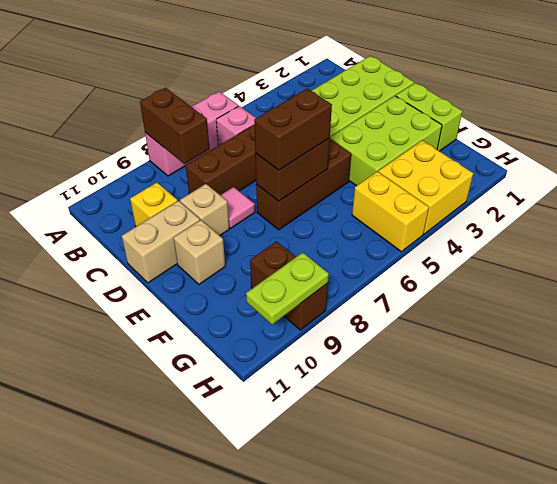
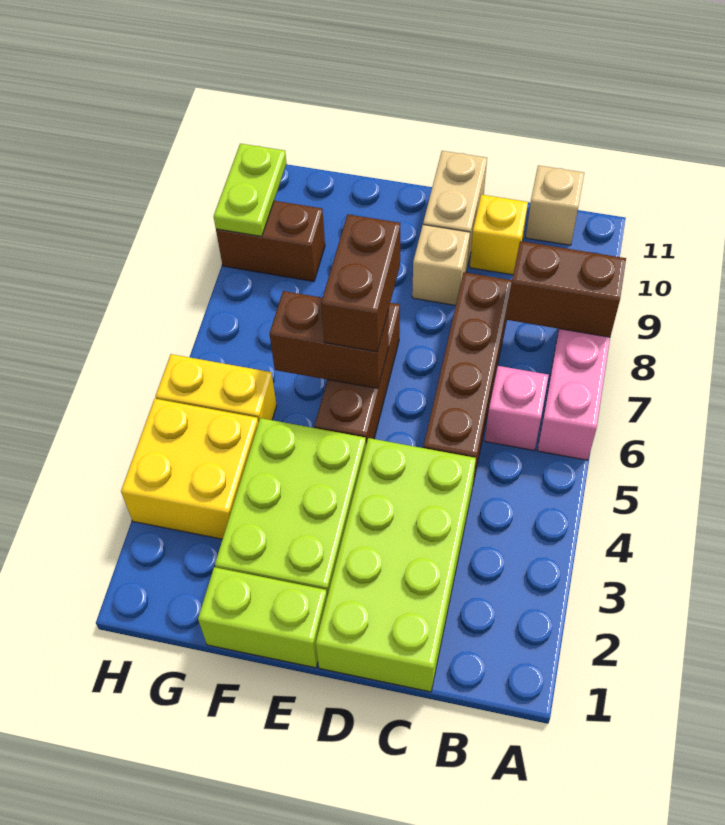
pink 1x1 tile [220,187,255,228] -> none
brown 1x2 brick [255,138,330,201] -> brown 1x2 brick turned to [269,291,389,389]
tan 1x1 brick [174,220,225,284] -> tan 1x1 brick moved to [526,165,584,245]

